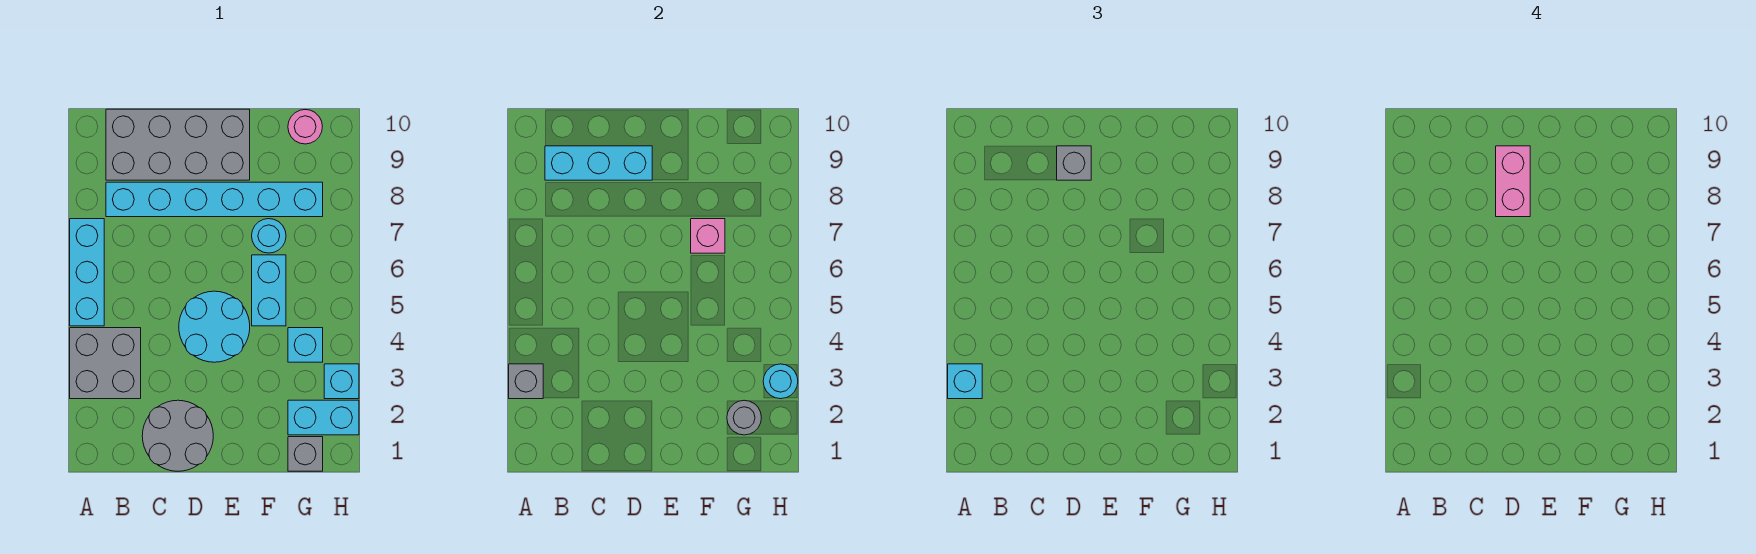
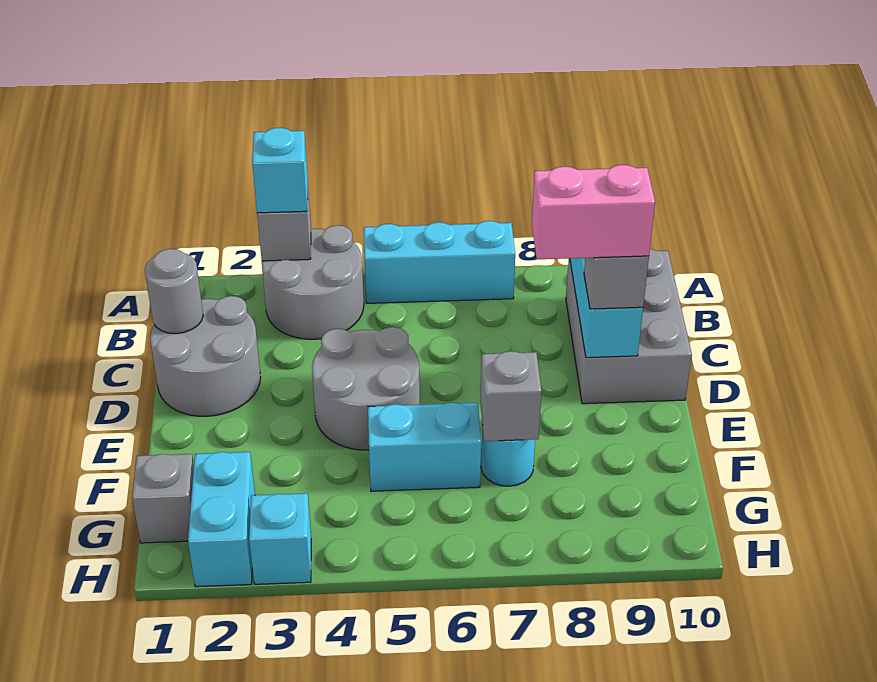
grey 2x2 brick [70,328,141,399] -> grey 2x2 round brick [262,225,364,339]
cyan 1x6 brick [106,182,323,217] -> none
grey 2x4 brick [106,109,250,180] -> grey 2x3 brick [566,249,692,404]
cyan 2x2 round brick [179,291,250,362] -> grey 2x2 round brick [312,327,420,450]
pink 1x1 brick [691,219,725,253] -> grey 1x1 brick [480,351,542,441]
grey 1x1 round brick [727,400,761,435] -> grey 1x1 round brick moved to [145,249,203,334]
cyan 1x1 brick [288,328,323,362] -> none
pink 1x1 round brick [288,110,322,144] -> none
cyan 1x1 round brick [763,364,798,399] -> none

